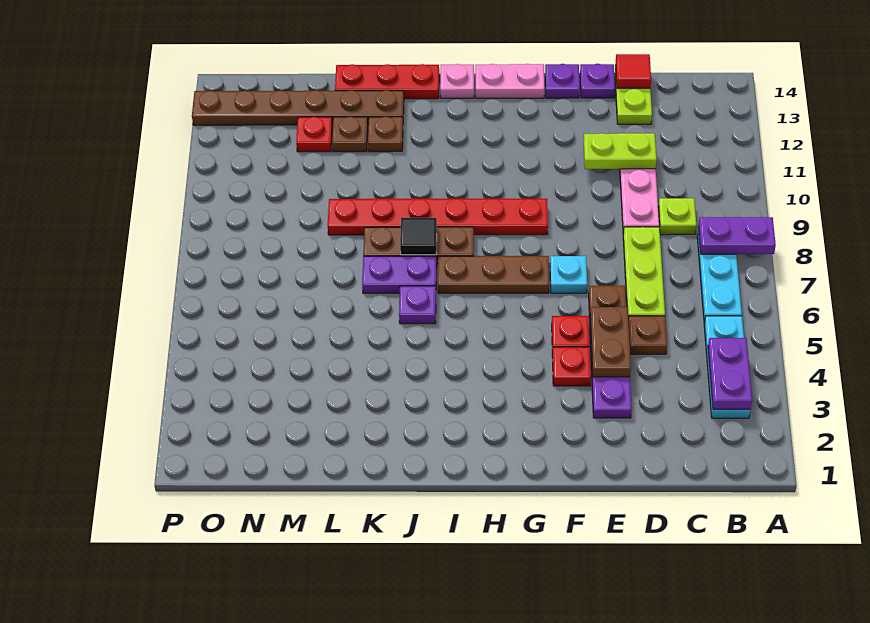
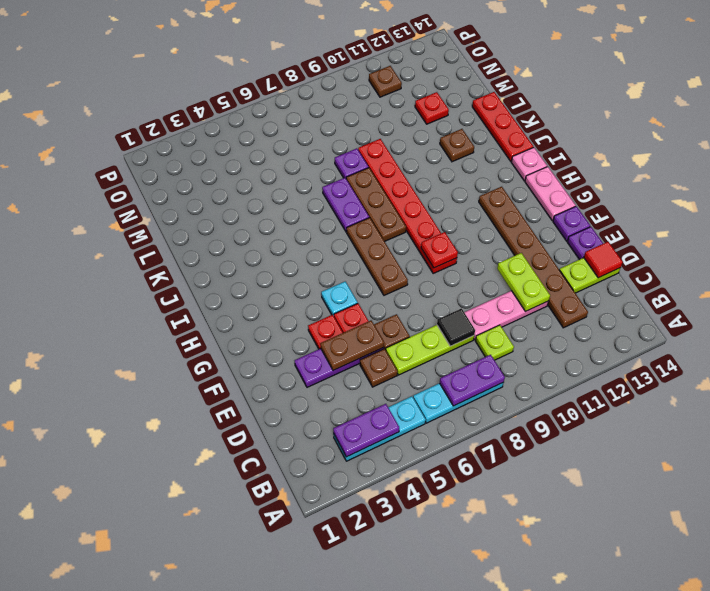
purple 1x2 plate [698,217,776,254] -> purple 1x2 plate turned to [440,355,505,406]
cyan 1x1 plate [550,256,587,293] -> cyan 1x1 plate moved to [321,282,358,316]
none -> red 1x1 plate [421,232,458,268]
purple 1x1 plate [399,286,436,324] -> purple 1x1 plate moved to [335,148,369,178]
black 1x1 tile [400,218,437,255] -> black 1x1 tile moved to [437,309,475,346]
brown 1x6 plate [192,90,404,125] -> brown 1x6 plate moved to [479,187,588,328]
brown 1x1 plate [332,117,368,152] -> brown 1x1 plate moved to [369,66,402,97]

